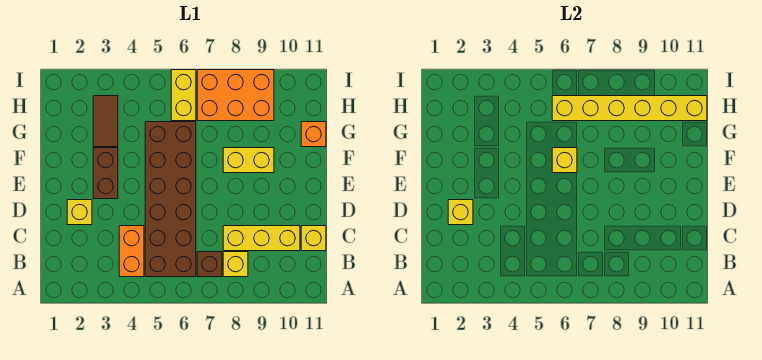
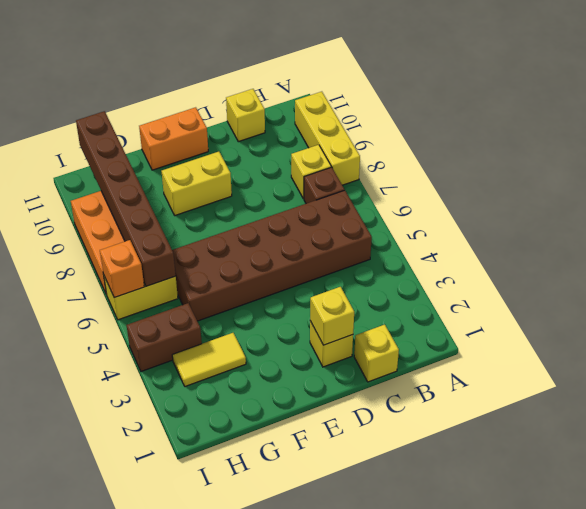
orange 1x2 brick [119,226,144,277] -> orange 1x2 brick moved to [139,107,208,170]
yellow 1x3 brick [223,226,300,251] -> yellow 1x3 brick moved to [295,92,360,185]
brown 1x2 brick [93,148,118,199] -> brown 1x2 brick moved to [127,303,202,371]
yellow 1x1 brick [552,148,577,173] -> yellow 1x1 brick moved to [354,325,399,382]
yellow 1x2 brick [223,148,274,173] -> yellow 1x2 brick turned to [161,152,232,215]
brown 1x2 tile [93,96,118,147] -> yellow 1x2 tile [172,333,246,386]
orange 1x1 brick [301,122,326,147] -> orange 1x1 brick moved to [100,240,144,298]
yellow 1x6 brick [552,96,707,121] -> brown 1x6 brick [76,111,176,286]

